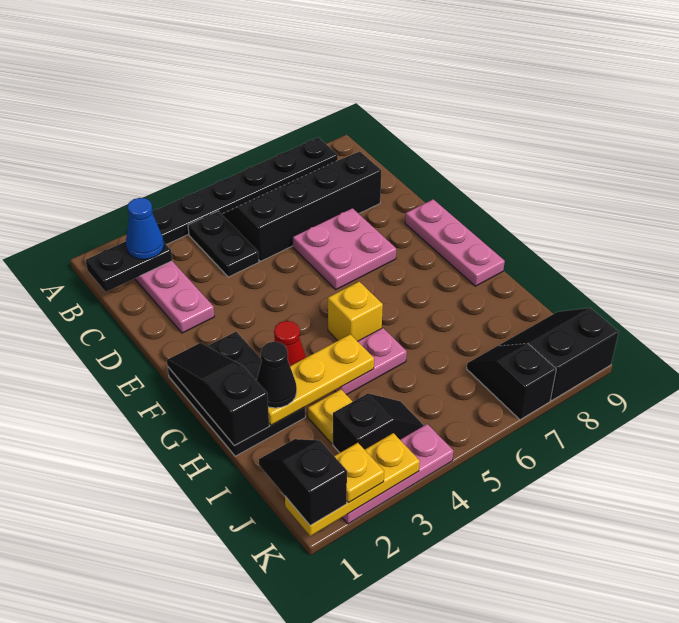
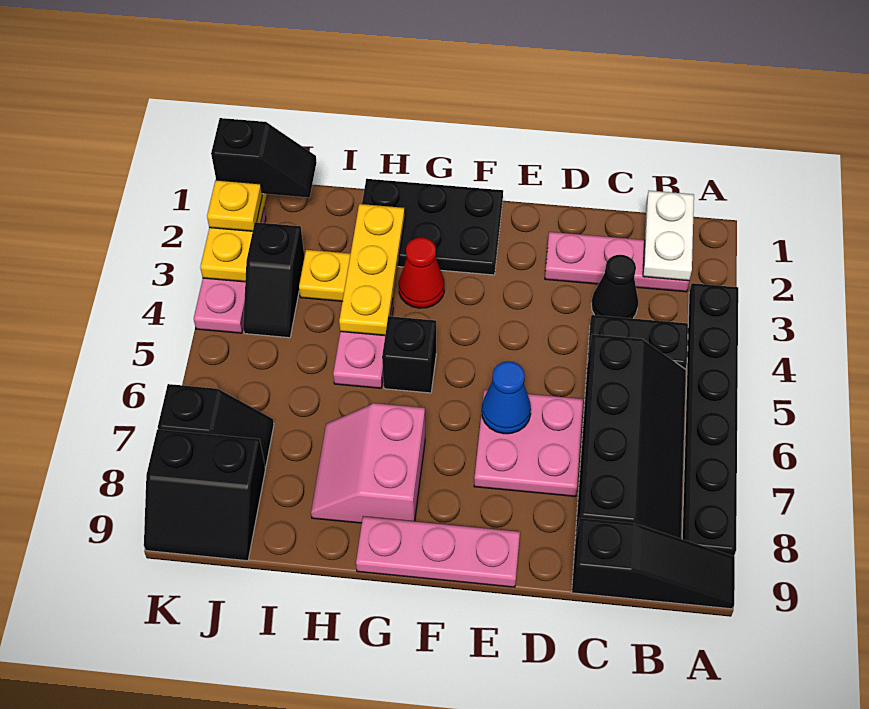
black 1x2 plate [86,242,172,292] -> white 1x2 plate [643,191,694,281]
blue 1x1 cone [126,198,164,259] -> blue 1x1 cone moved to [482,361,531,434]
black 1x3 slope [167,343,269,446] -> black 1x3 slope moved to [572,518,735,609]
yellow 1x1 brick [328,282,383,341] -> black 1x1 brick [382,316,436,393]
none -> pink 2x2 slope [311,403,425,523]
black 1x1 cone [257,342,297,408] -> black 1x1 cone moved to [591,255,638,318]
black 2x2 slope [499,308,619,400] -> black 2x2 slope turned to [144,429,265,561]

